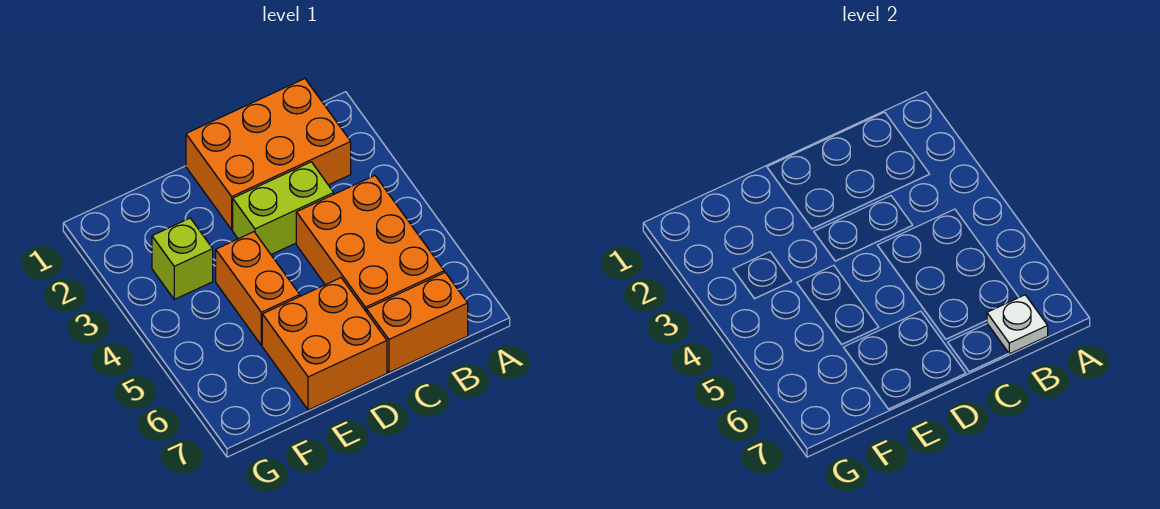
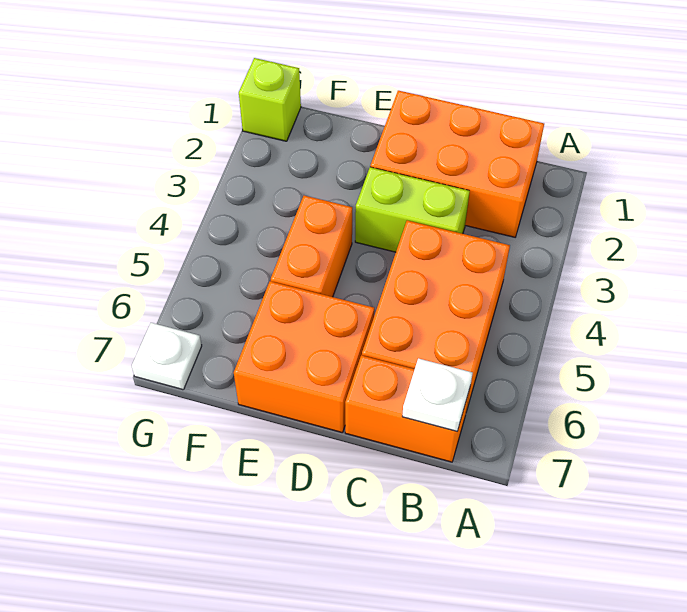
lime 1x1 brick [152,218,213,299] -> lime 1x1 brick moved to [239,58,301,141]
none -> white 1x1 plate [132,323,202,390]

